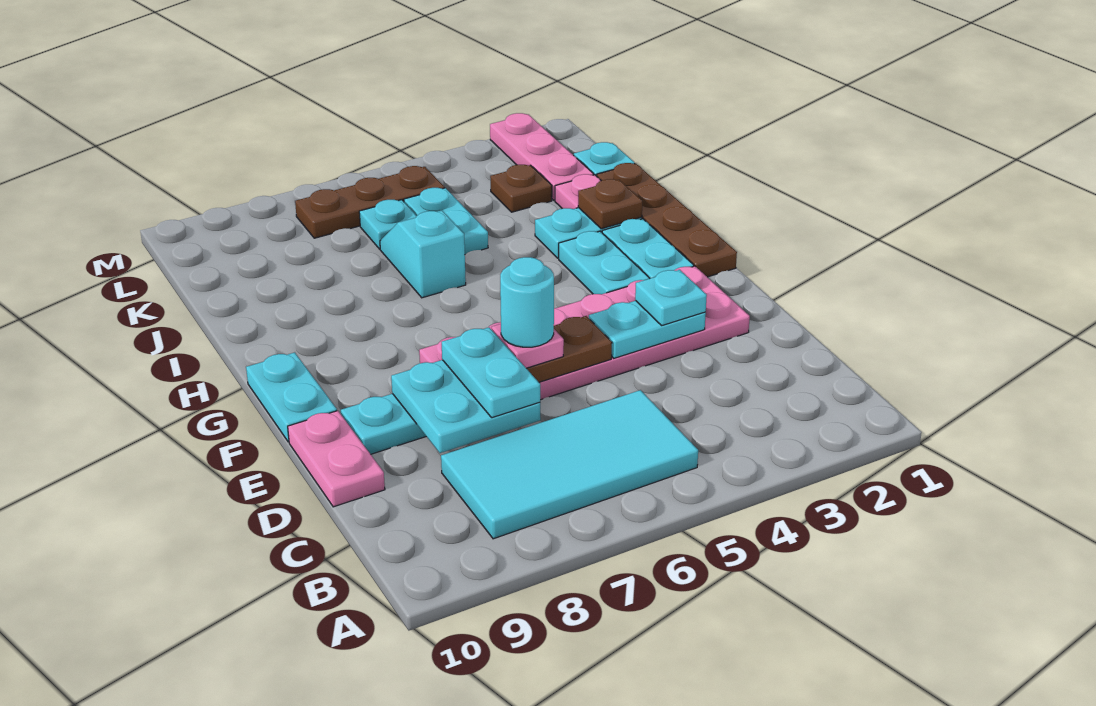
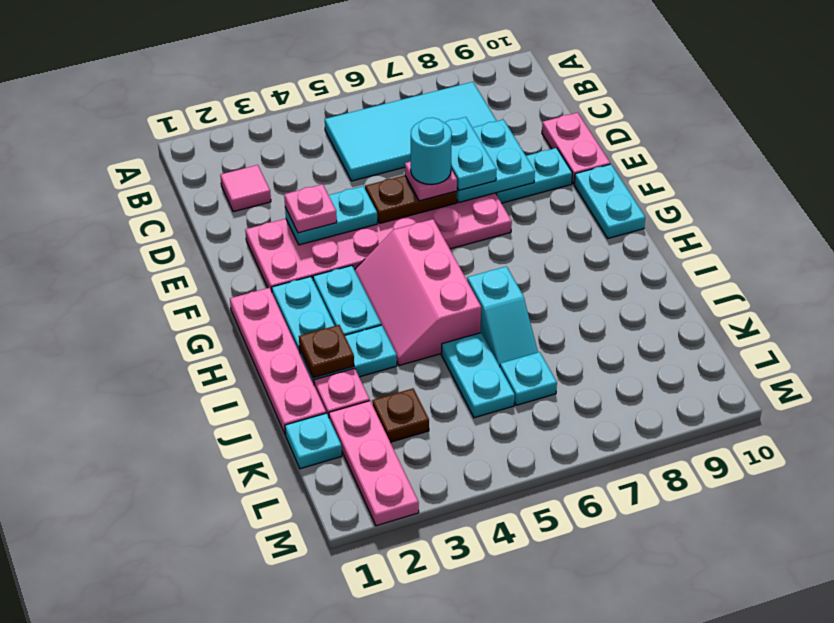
none -> pink 1x1 tile [220,165,271,212]
cyan 1x1 plate [635,270,707,325] -> pink 1x1 plate [284,184,337,233]
brown 1x4 plate [597,163,737,277] -> pink 1x4 plate [230,288,326,435]
none -> pink 2x3 slope [355,219,481,366]
brown 1x3 plate [295,166,445,238] -> none

